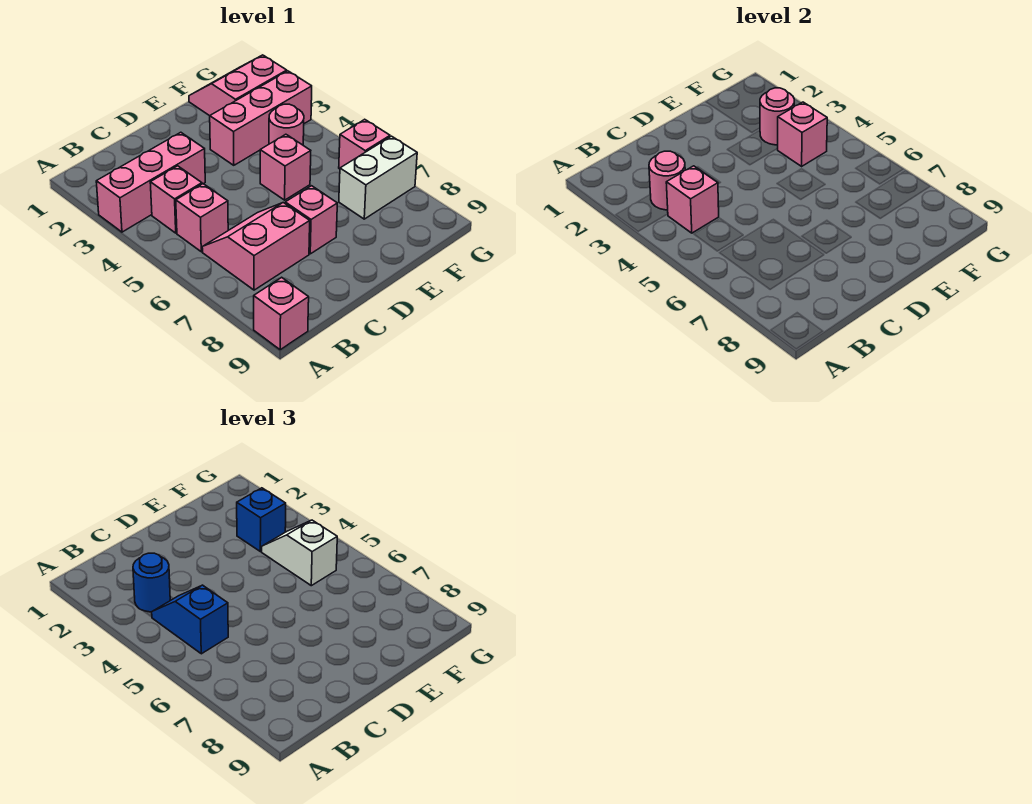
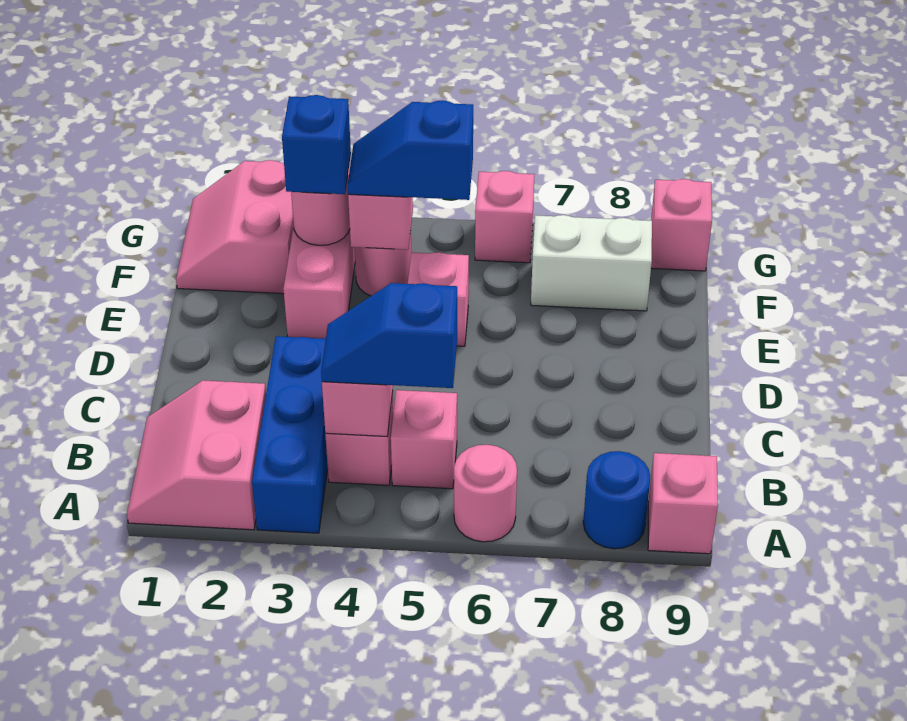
pink 1x3 brick [96,132,205,232] -> blue 1x3 brick [252,336,328,533]
pink 1x1 round brick [649,151,685,210] -> pink 1x1 round brick moved to [454,445,517,542]
blue 1x1 round brick [133,553,170,612] -> blue 1x1 round brick moved to [583,451,650,549]
pink 2x2 slope [202,203,310,290] -> pink 2x2 slope moved to [127,380,266,530]
pink 1x1 brick [285,186,337,254] -> pink 1x1 brick moved to [651,179,712,271]
white 1x2 slope [262,520,337,586] -> blue 1x2 slope [348,101,473,200]
white 1x2 brick [339,136,417,219] -> white 1x2 brick turned to [531,215,652,311]

